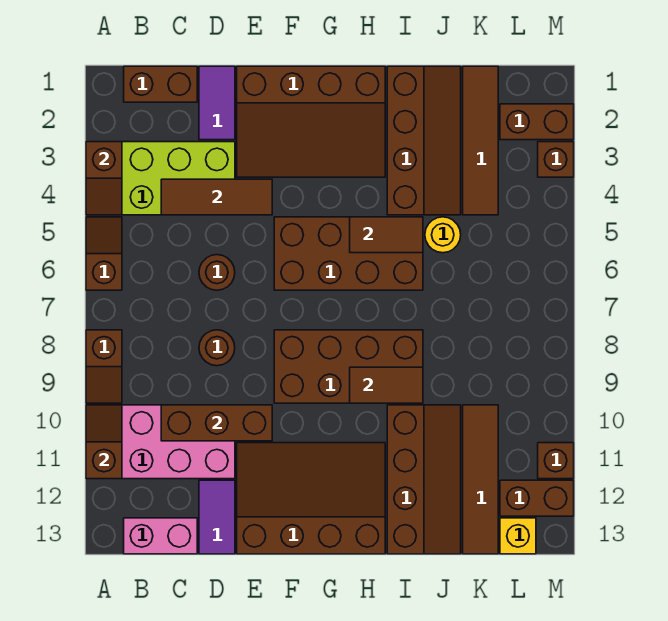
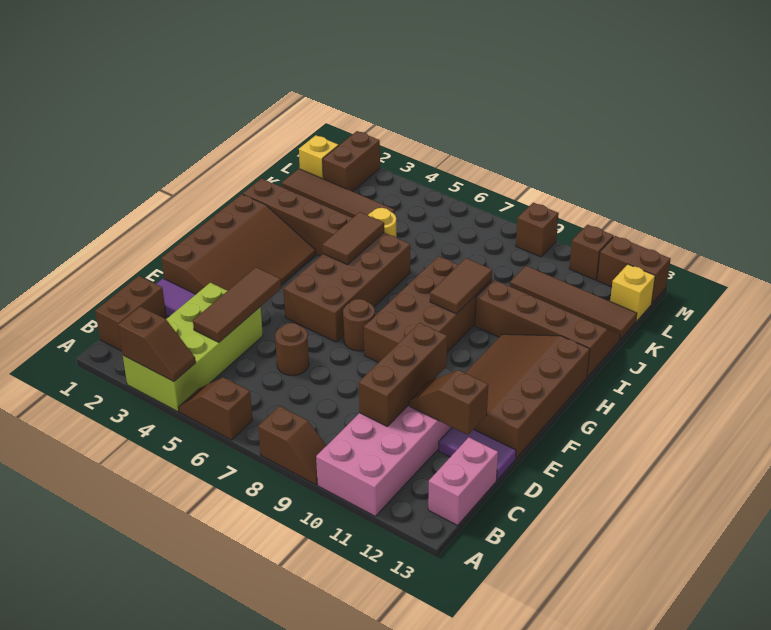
brown 1x2 slope [86,405,122,479] -> brown 1x2 slope moved to [409,370,488,435]
brown 1x1 round brick [199,330,235,366] -> brown 1x1 round brick moved to [343,299,375,351]
none -> yellow 1x1 brick [299,135,338,179]
brown 1x2 brick [500,480,574,516] -> brown 1x2 brick turned to [597,236,671,304]
brown 1x1 brick [538,142,574,177] -> brown 1x1 brick moved to [516,203,559,257]

